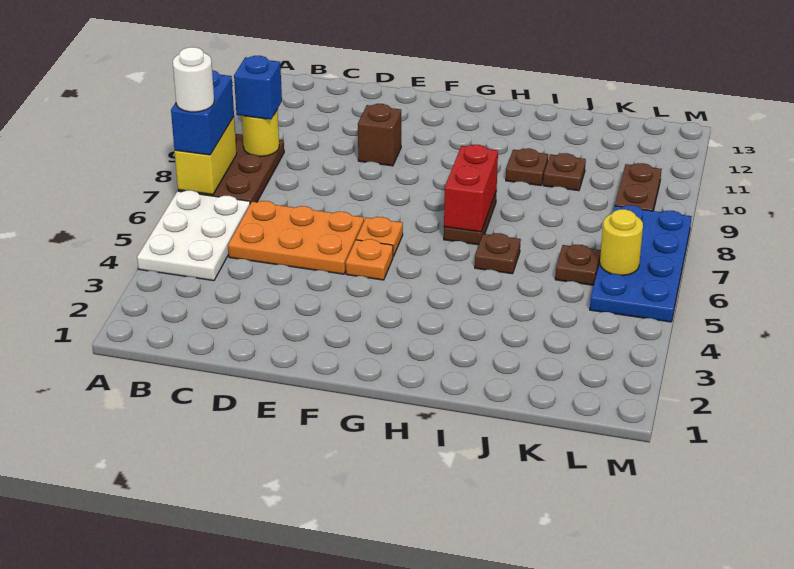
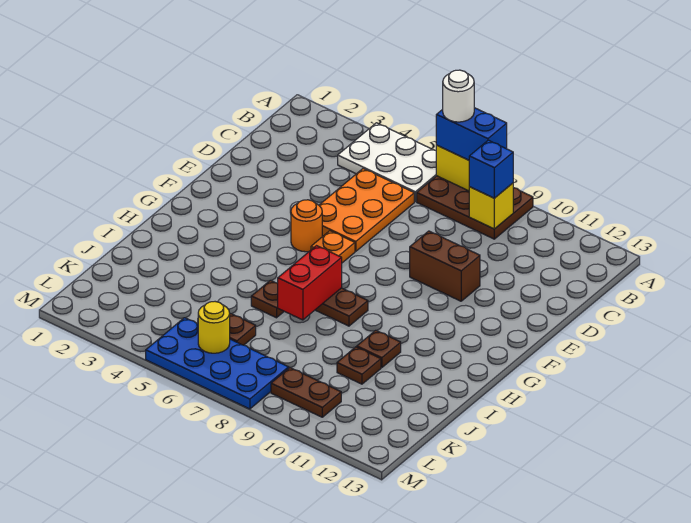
yellow 1x1 round brick [242,109,279,156] -> yellow 1x1 brick [469,183,513,229]
brown 1x1 brick [358,104,401,166] -> brown 1x2 brick [410,231,480,301]
orange 1x1 plate [346,239,393,280] -> orange 1x1 round brick [291,200,322,252]
red 1x2 brick [444,145,498,232] -> red 1x2 brick turned to [278,246,342,320]

